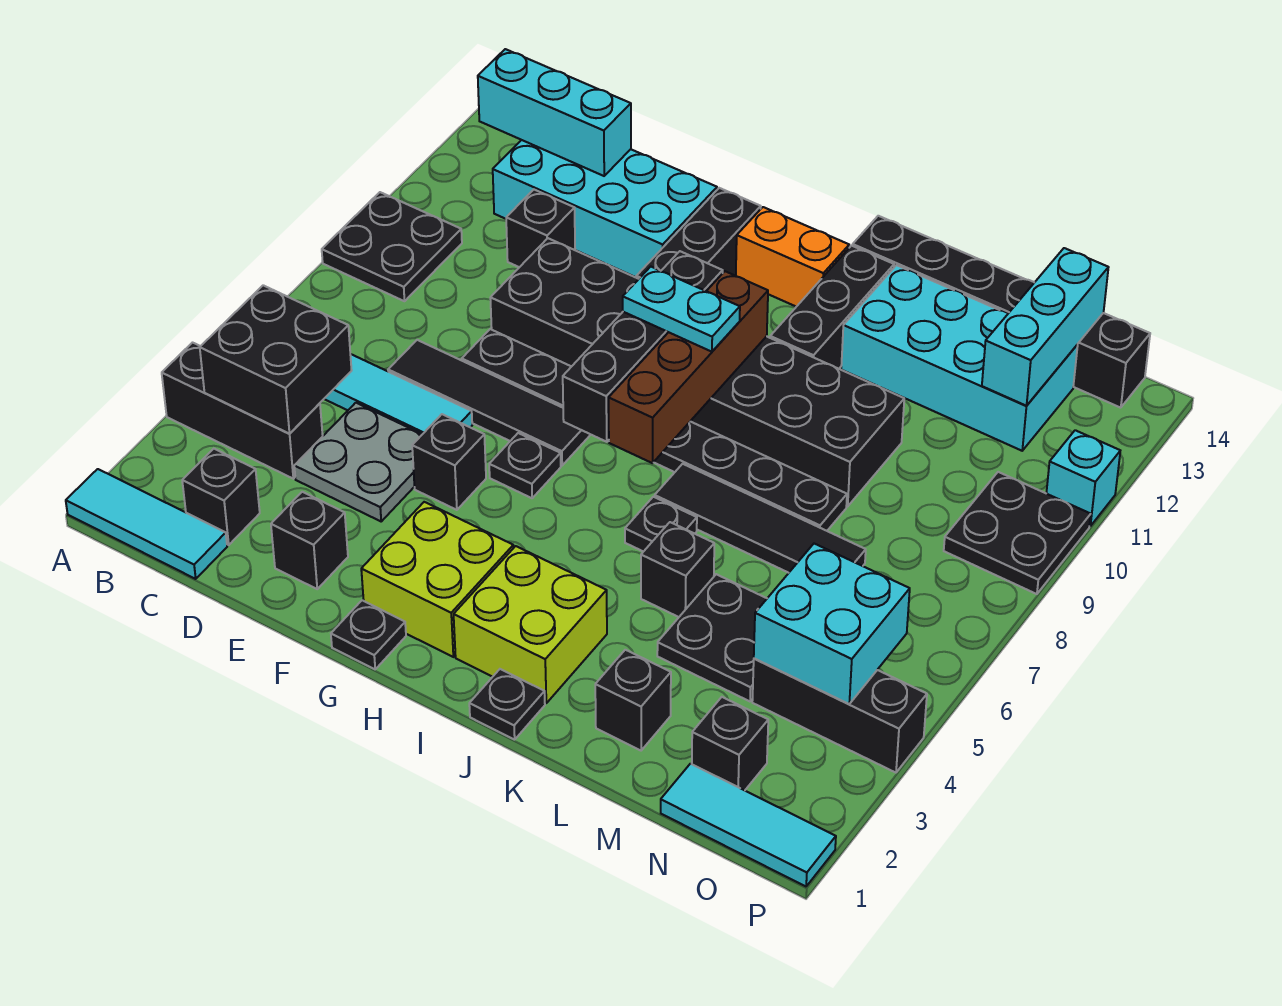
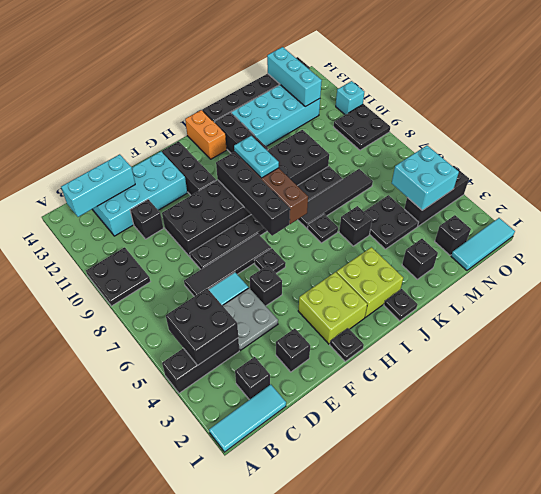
cyan 1x2 plate [623,267,740,352] -> cyan 1x2 plate turned to [234,136,279,178]
orange 1x2 brick [736,207,849,307] -> orange 1x2 brick turned to [185,110,227,159]

